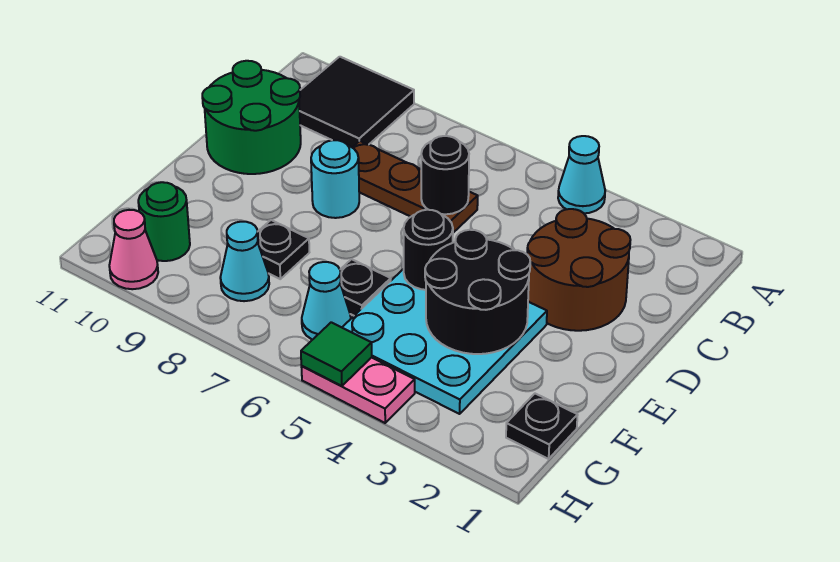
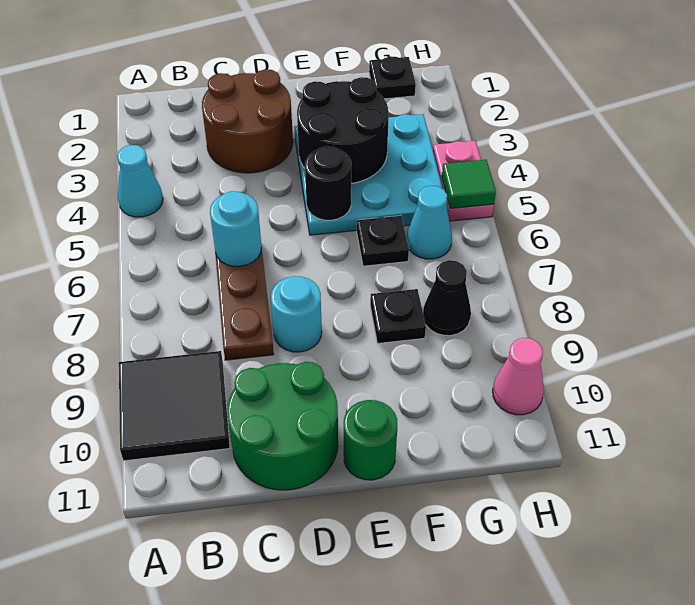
black 1x1 round brick [421,136,469,214] -> cyan 1x1 round brick [210,191,261,266]
cyan 1x1 cone [220,222,269,301] -> black 1x1 cone [423,260,471,336]
green 1x1 round brick [138,182,190,261] -> green 1x1 round brick moved to [344,400,397,480]

